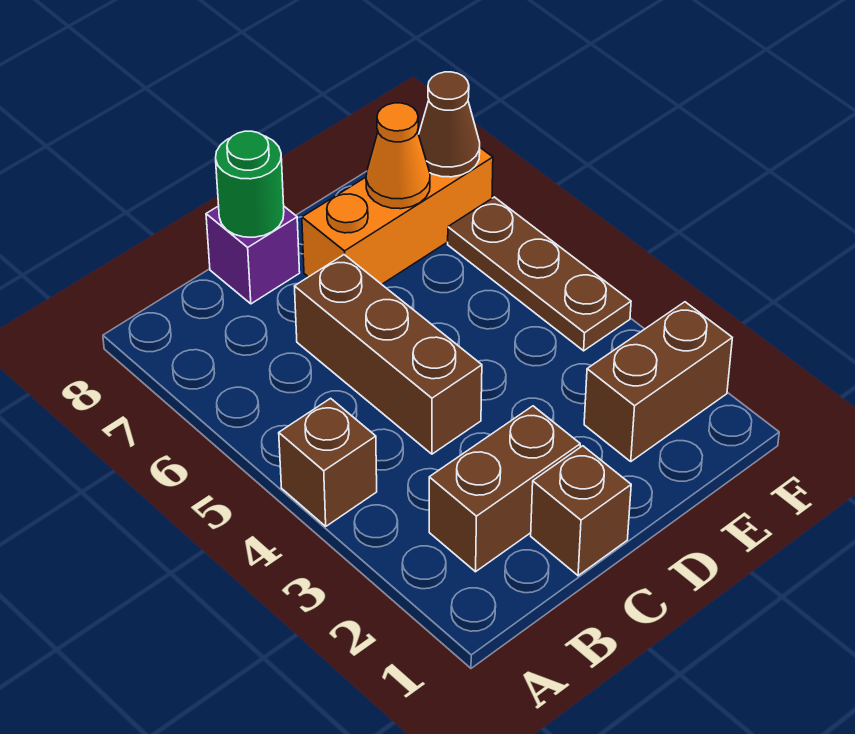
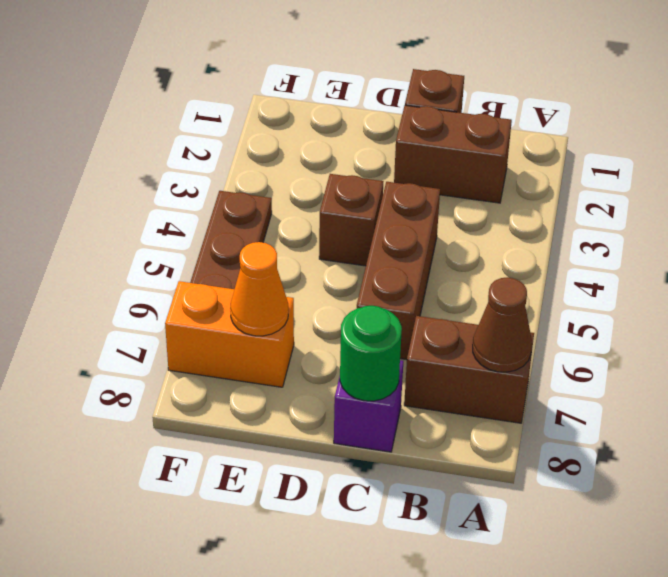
brown 1x1 brick [279,398,377,526] -> brown 1x1 brick moved to [319,174,383,266]
orange 1x3 brick [302,148,493,284] -> orange 1x2 brick [165,281,294,387]
brown 1x2 brick [584,302,732,461] -> brown 1x2 brick moved to [404,316,534,423]
brown 1x1 cone [419,72,480,177] -> brown 1x1 cone moved to [473,277,532,372]

